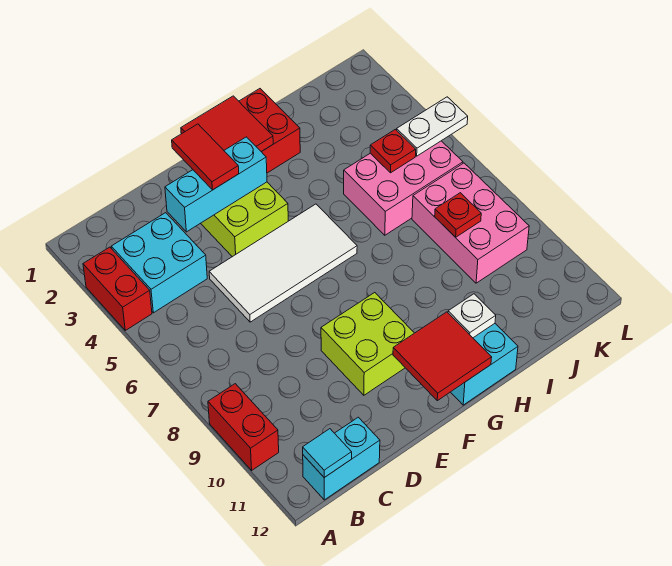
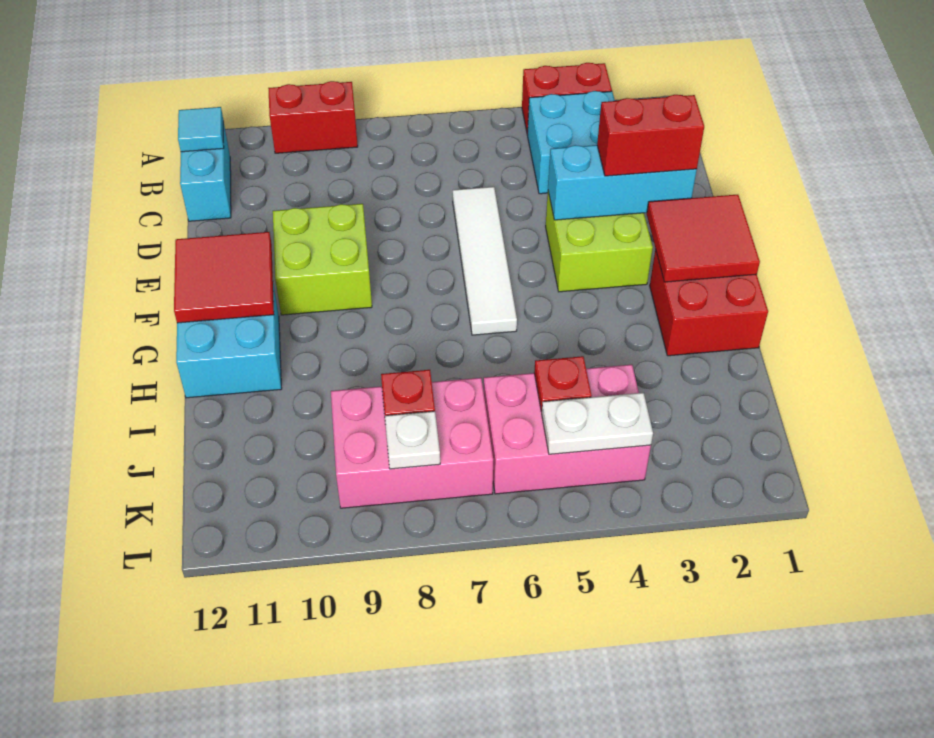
cyan 1x3 brick [165,137,267,232] -> cyan 1x3 brick turned to [548,145,697,220]
white 2x4 tile [209,204,357,322] -> white 1x4 tile [453,187,517,335]
red 1x2 tile [172,124,239,190] -> red 1x2 brick [597,95,704,176]
white 1x1 plate [448,294,496,338] -> white 1x1 plate moved to [385,411,440,469]
pink 2x3 brick [344,141,463,235] -> pink 2x3 brick turned to [484,365,651,494]
white 1x2 plate [397,97,468,156] -> white 1x2 plate turned to [541,393,653,454]

